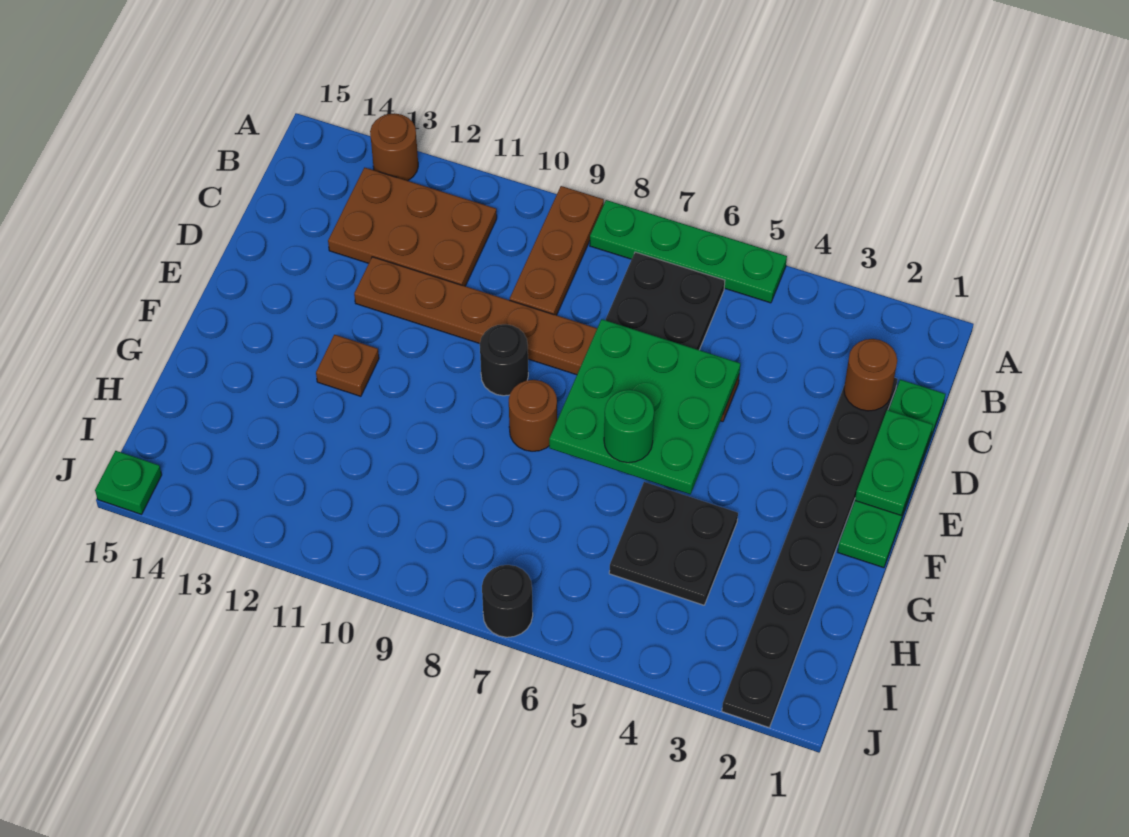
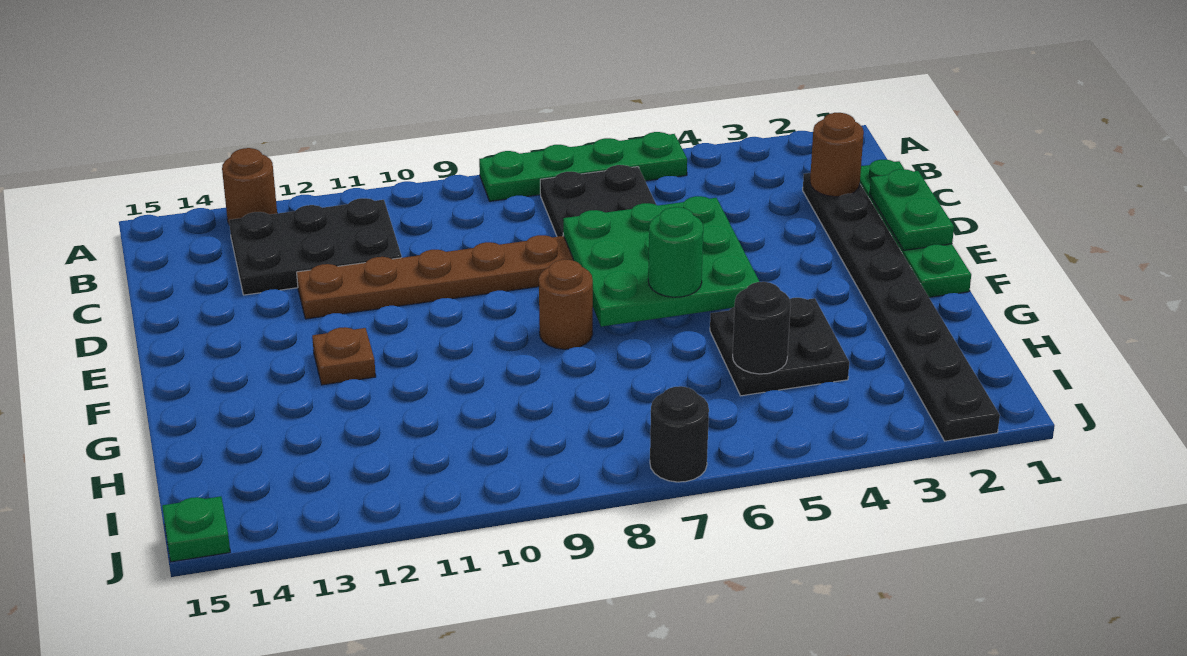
brown 1x3 plate [510,186,604,315] -> none
brown 2x3 plate [328,167,497,286] -> black 2x3 plate [229,198,402,295]
black 1x1 round brick [480,324,528,396] -> black 1x1 round brick moved to [733,282,791,374]

